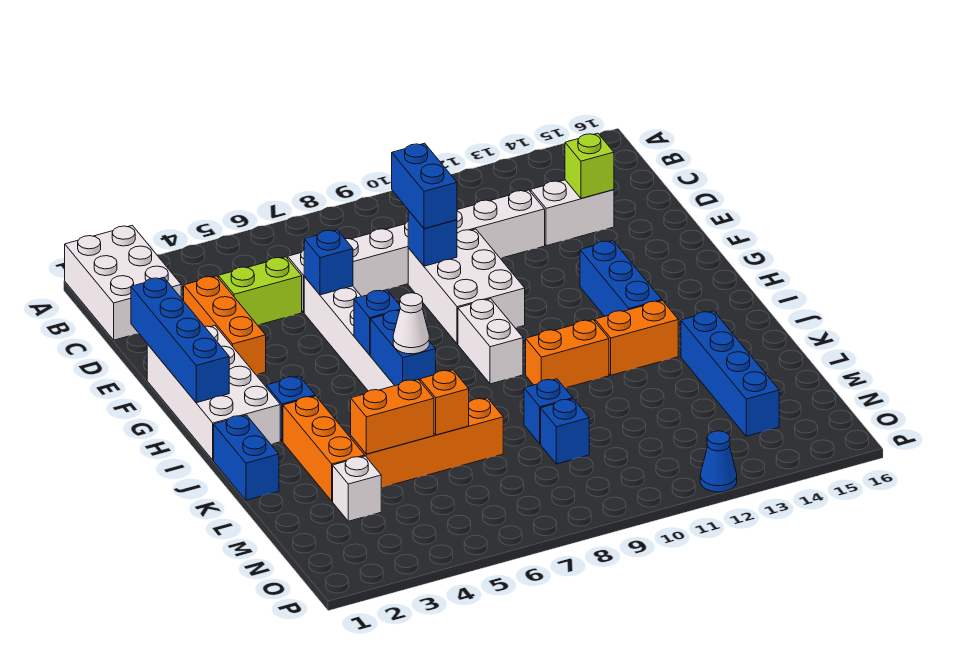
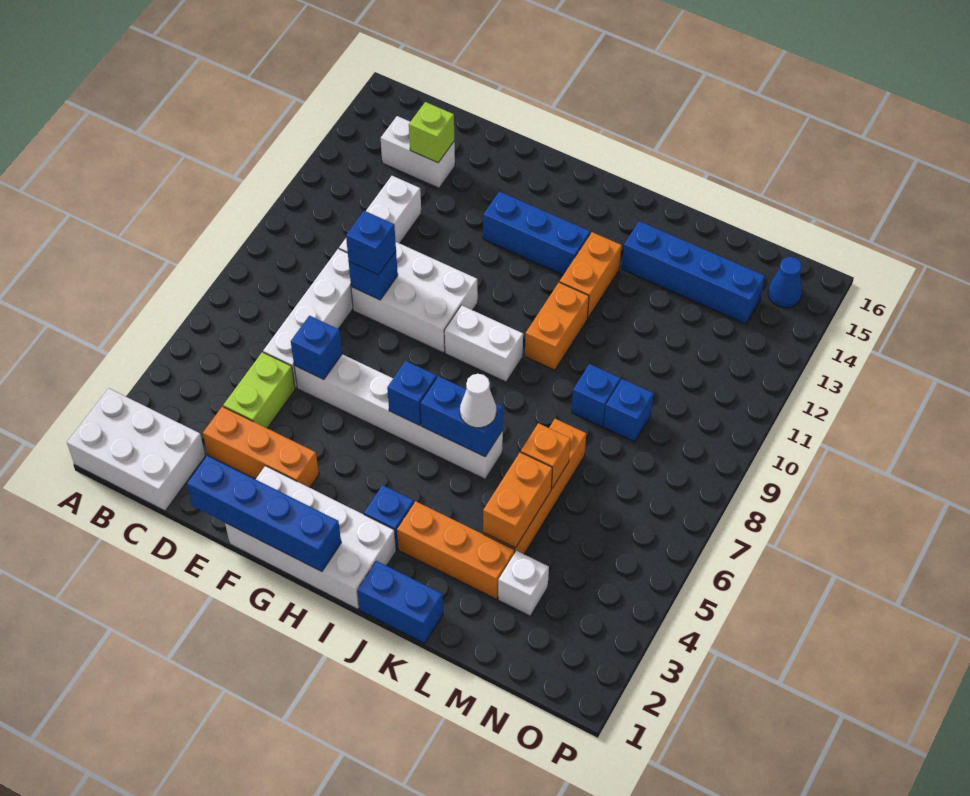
blue 1x2 brick [392,143,457,229] -> blue 1x1 brick [346,211,396,275]
white 1x2 brick [530,180,614,246] -> white 1x2 brick turned to [381,116,455,188]
blue 1x1 cone [700,431,737,492] -> blue 1x1 cone moved to [768,257,802,308]

